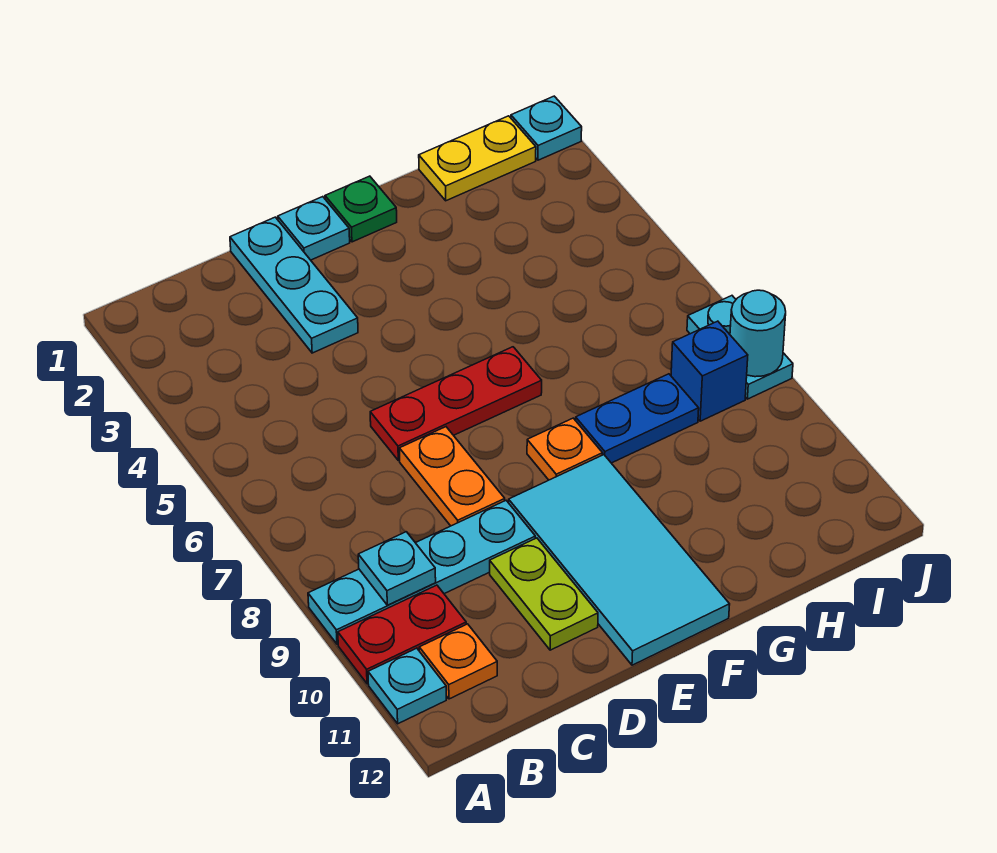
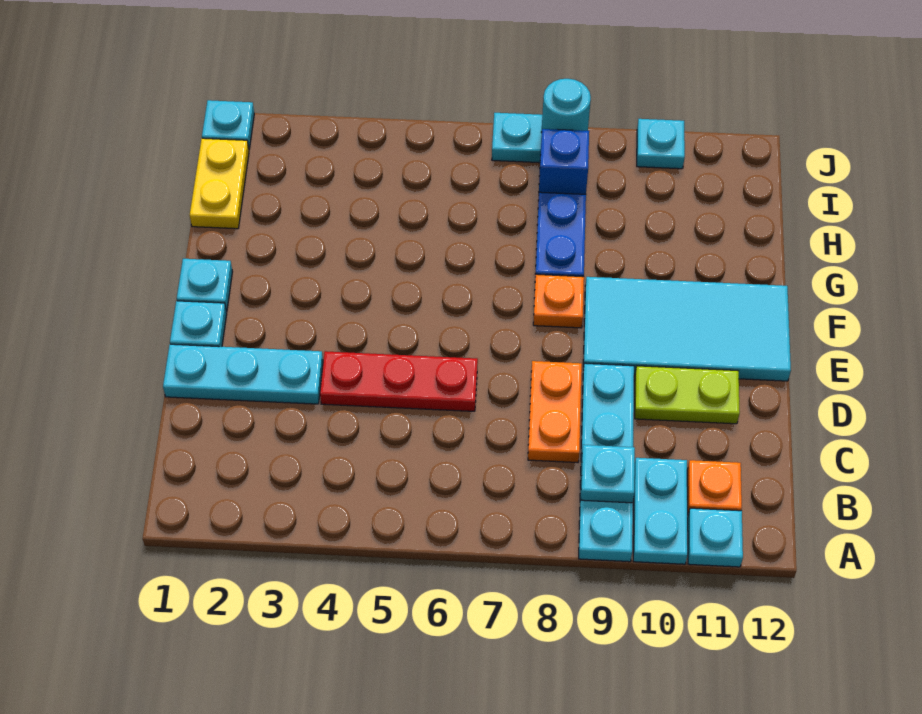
red 1x2 plate [338,585,466,684] -> cyan 1x2 plate [633,458,688,564]
red 1x3 plate [370,347,542,461] -> red 1x3 plate turned to [320,351,478,411]
orange 1x2 plate [399,427,505,526] -> orange 1x2 plate turned to [528,361,582,463]
green 1x1 plate [325,176,397,242] -> cyan 1x1 plate [177,259,233,312]
none -> cyan 1x1 plate [637,119,685,169]

